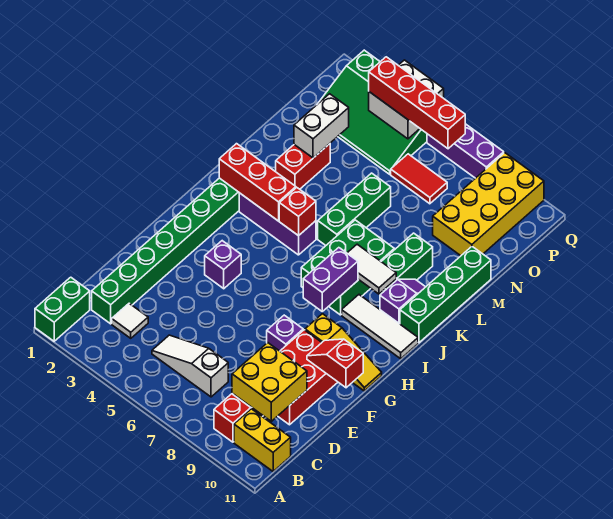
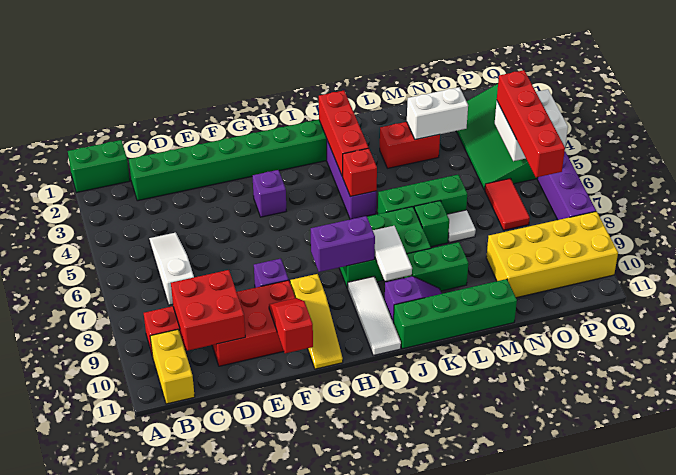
white 1x1 tile [112,303,148,338] -> white 1x1 tile moved to [447,210,476,242]
yellow 2x2 brick [232,343,307,421] -> red 2x2 brick [171,270,245,351]
none -> green 1x1 brick [414,201,449,247]

